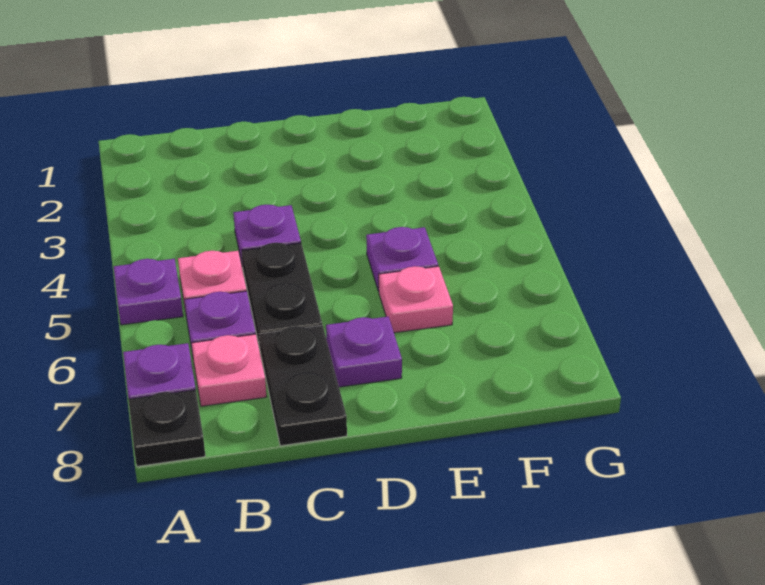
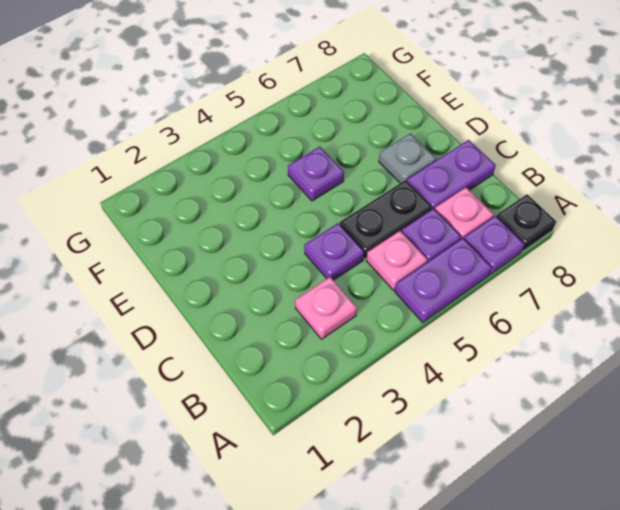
purple 1x1 plate [114,259,183,325] -> purple 1x2 plate [395,238,492,323]
black 1x2 plate [259,325,347,446] -> purple 1x2 plate [407,140,496,209]
purple 1x1 plate [326,317,402,387] -> grey 1x1 plate [379,133,436,183]
pink 1x1 plate [379,266,453,333] -> pink 1x1 plate moved to [295,277,357,339]

